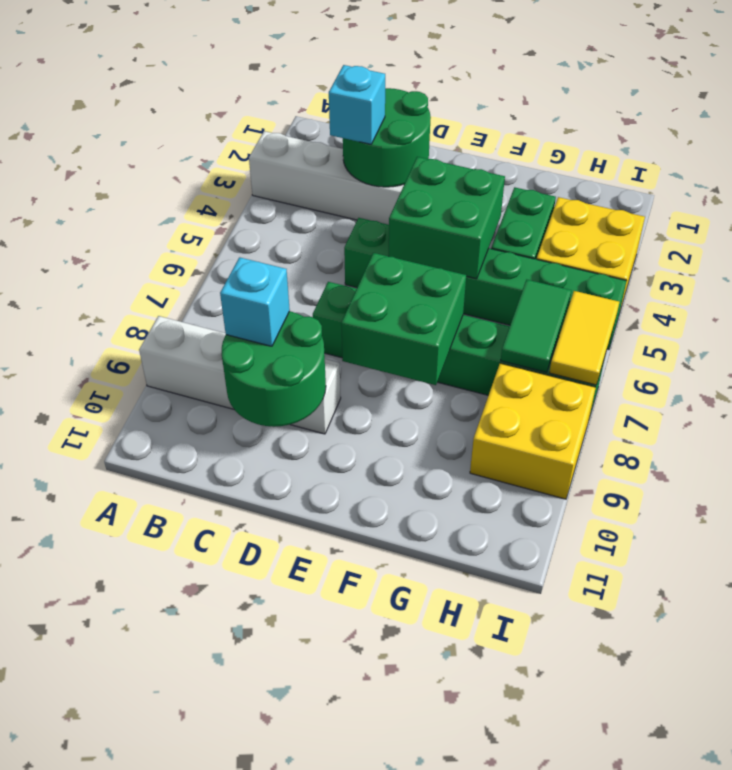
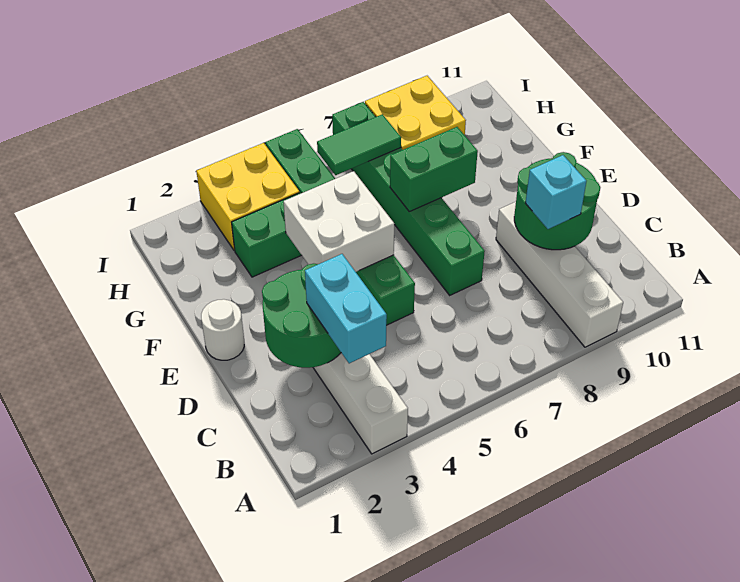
cyan 1x1 brick [329,65,385,144] -> cyan 1x2 brick [305,254,387,363]
none -> white 1x1 round brick [201,299,244,360]
green 2x2 brick [389,157,505,279] -> white 2x2 brick [284,171,394,272]
green 2x2 brick [341,253,467,385] -> green 1x2 brick [390,127,478,212]
yellow 1x2 tile [549,291,619,385] -> none

